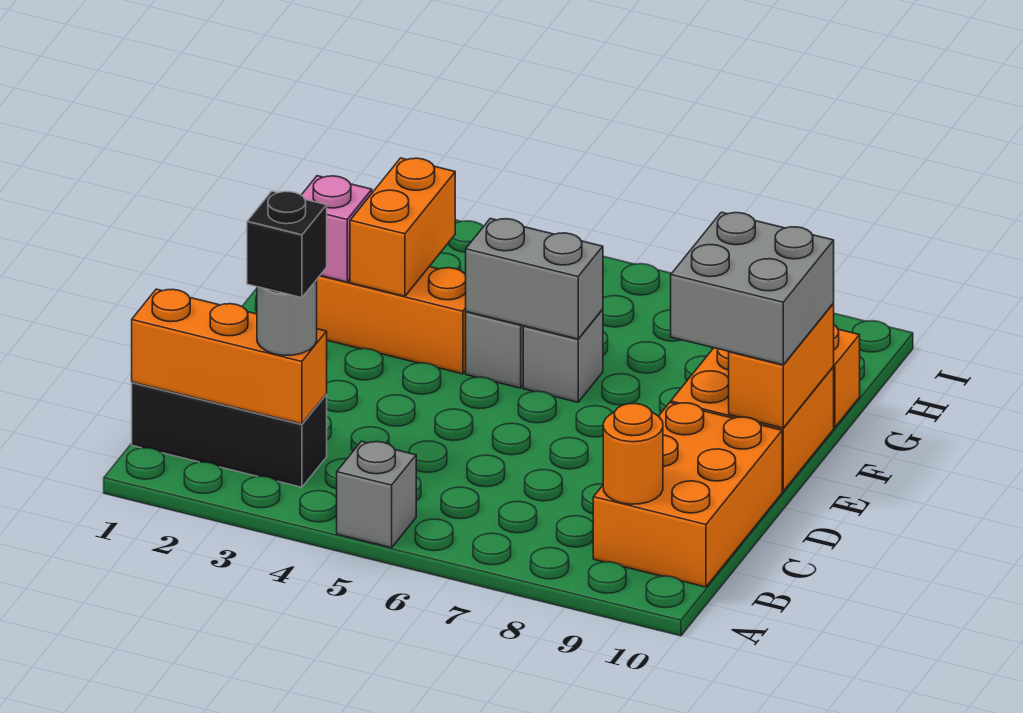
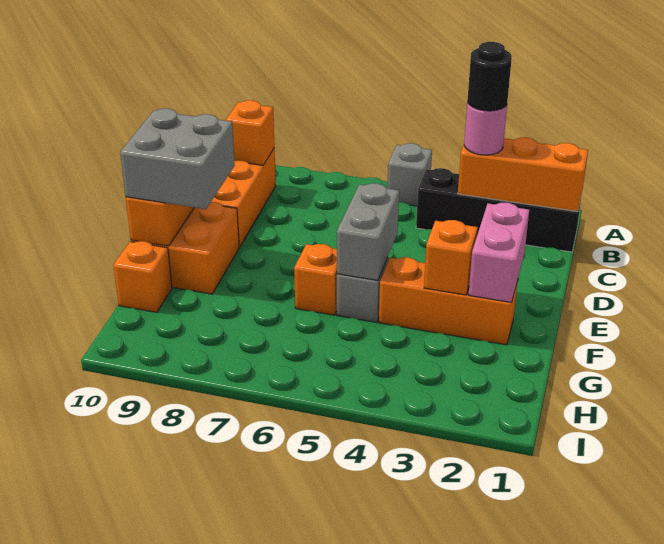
black 1x3 brick [132,382,327,487] -> black 1x4 brick [416,168,582,252]
grey 1x1 round brick [257,280,317,356] -> pink 1x1 round brick [464,102,507,155]
black 1x1 brick [247,191,327,298] -> black 1x1 round brick [467,42,512,111]
orange 1x1 round brick [603,404,663,504] -> orange 1x1 brick [226,100,274,165]
pink 1x1 brick [301,176,372,282] -> pink 1x2 brick [469,203,529,303]
orange 1x2 brick [350,158,455,296] -> orange 1x1 brick [424,220,478,295]
grey 1x2 brick [466,219,603,339] -> grey 1x2 brick turned to [337,183,399,281]
grey 1x1 brick [523,309,603,402] -> orange 1x1 brick [294,244,337,315]

